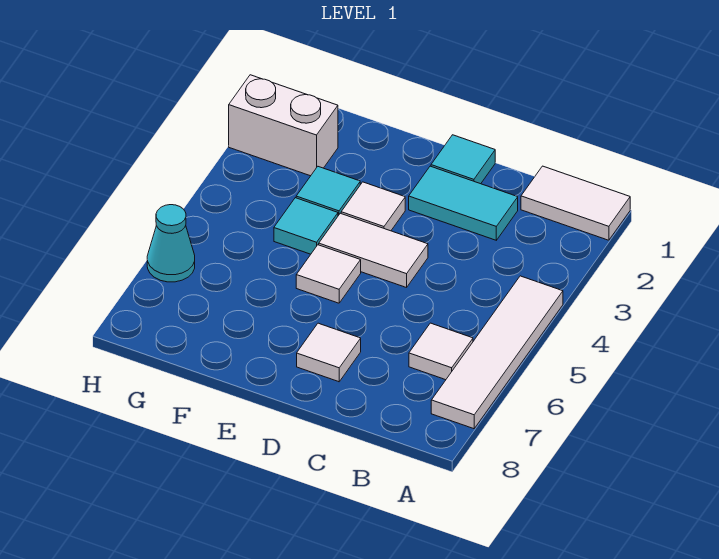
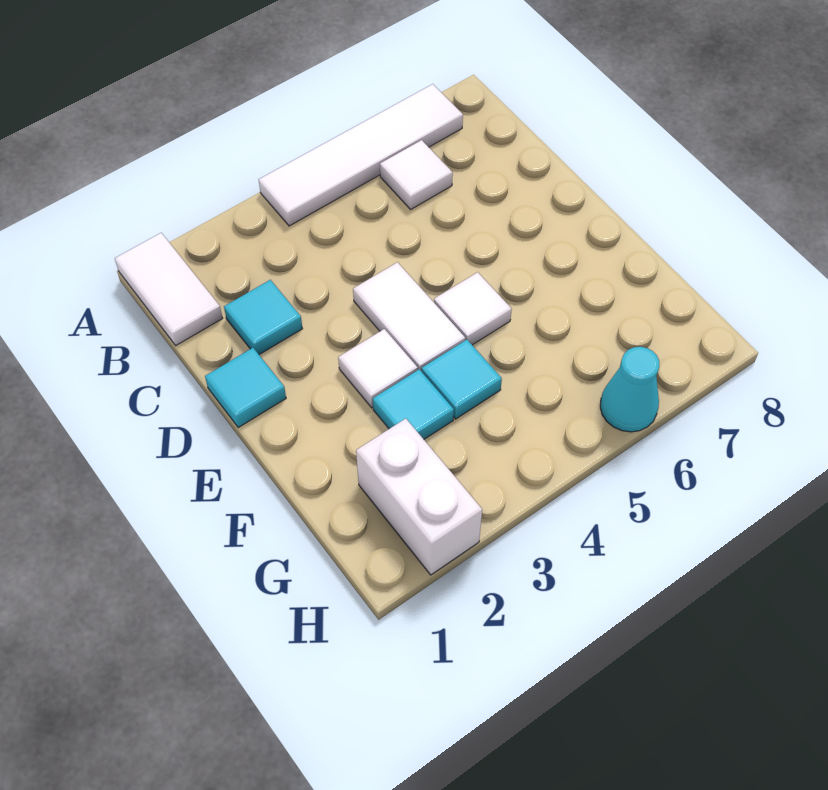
cyan 1x2 tile [409,166,518,240] -> cyan 1x1 tile [224,280,302,354]
white 1x1 tile [297,323,361,382] -> none

